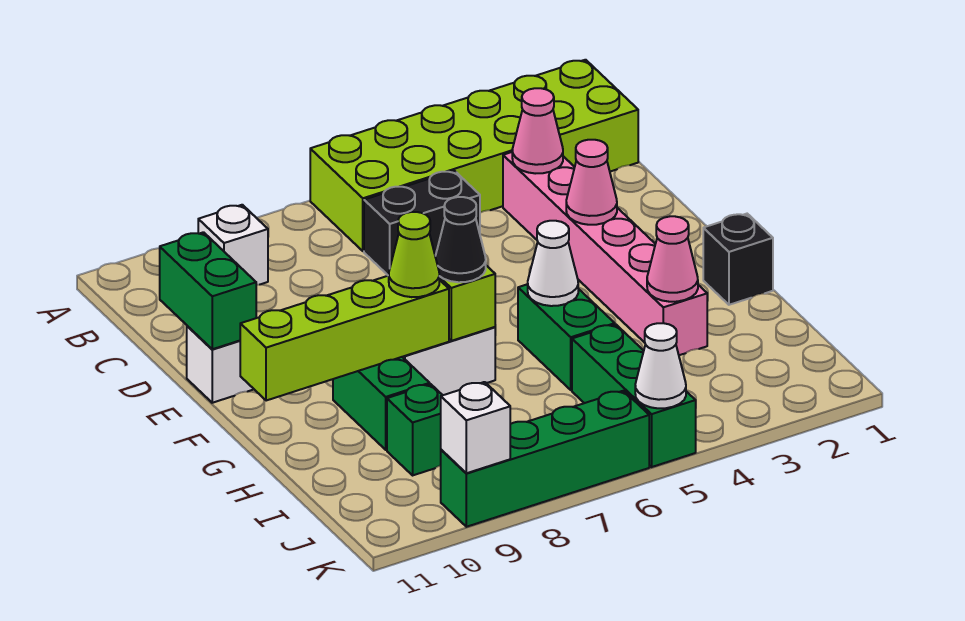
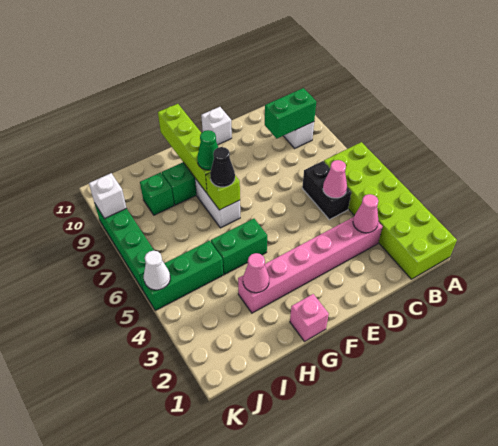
green 1x2 brick [160,232,256,349] -> green 1x2 brick moved to [265,88,316,139]
pink 1x1 cone [566,140,617,225] -> pink 1x1 cone moved to [323,160,347,198]
black 1x1 brick [703,214,773,305] -> pink 1x1 brick [290,294,329,341]
white 1x1 cone [528,221,578,306] -> none
lime 1x1 cone [389,212,439,297] -> green 1x1 cone [197,130,218,170]

